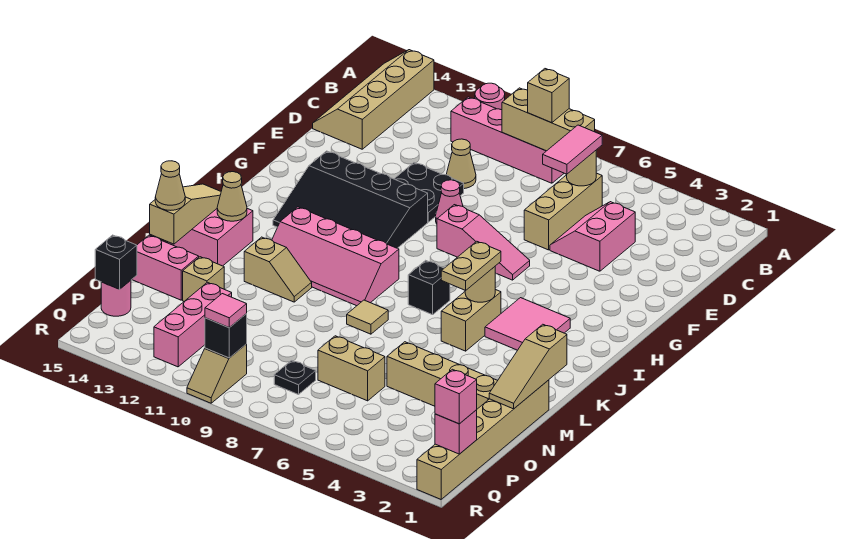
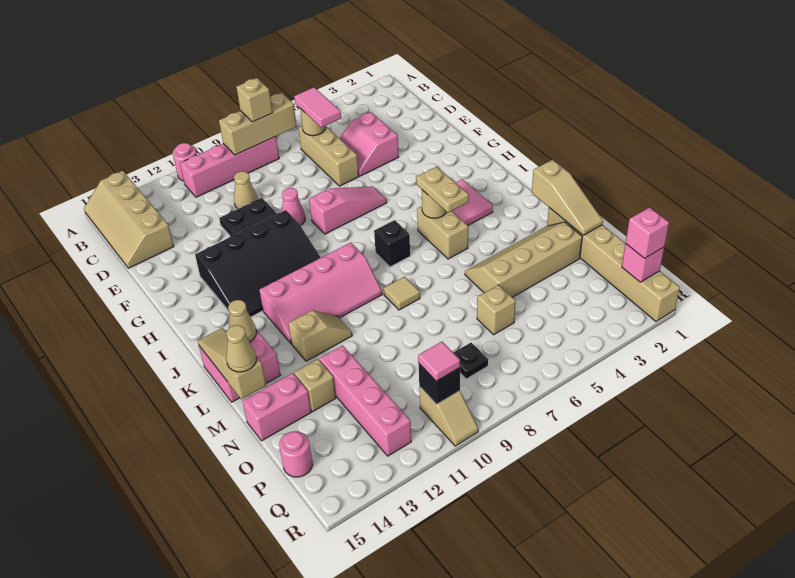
tan 1x2 brick [318,336,385,401] -> tan 1x1 brick [477,285,516,335]
pink 1x3 brick [154,282,232,367] -> pink 1x4 brick [319,345,411,456]
black 1x1 brick [95,235,137,289] -> none

